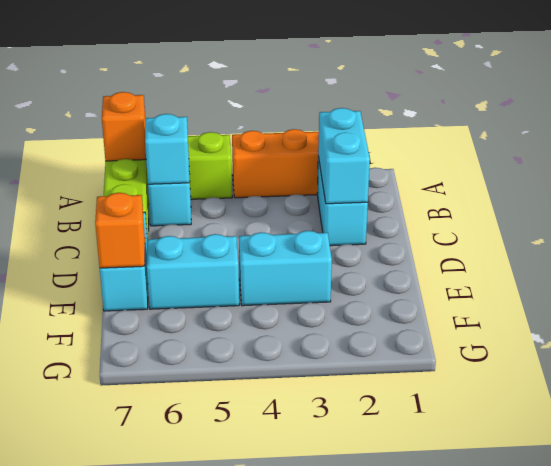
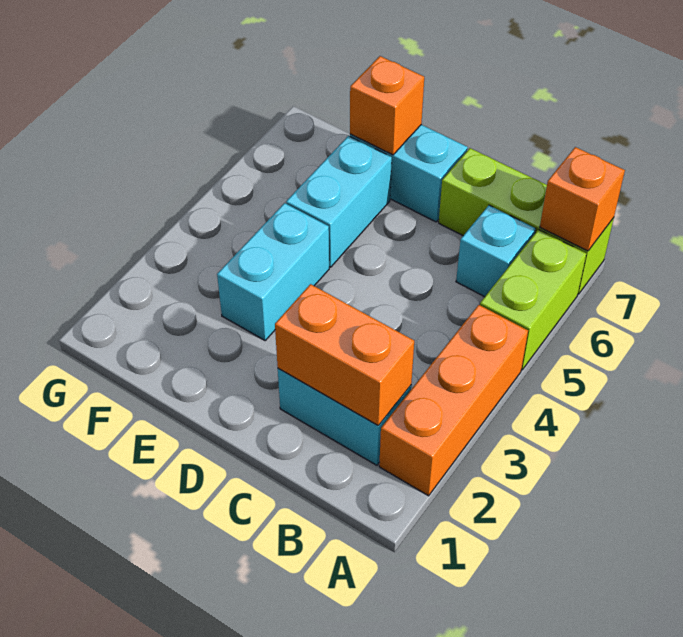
cyan 1x2 brick [318,108,370,204] -> orange 1x2 brick [275,284,414,426]
cyan 1x1 brick [145,114,189,184] -> none

